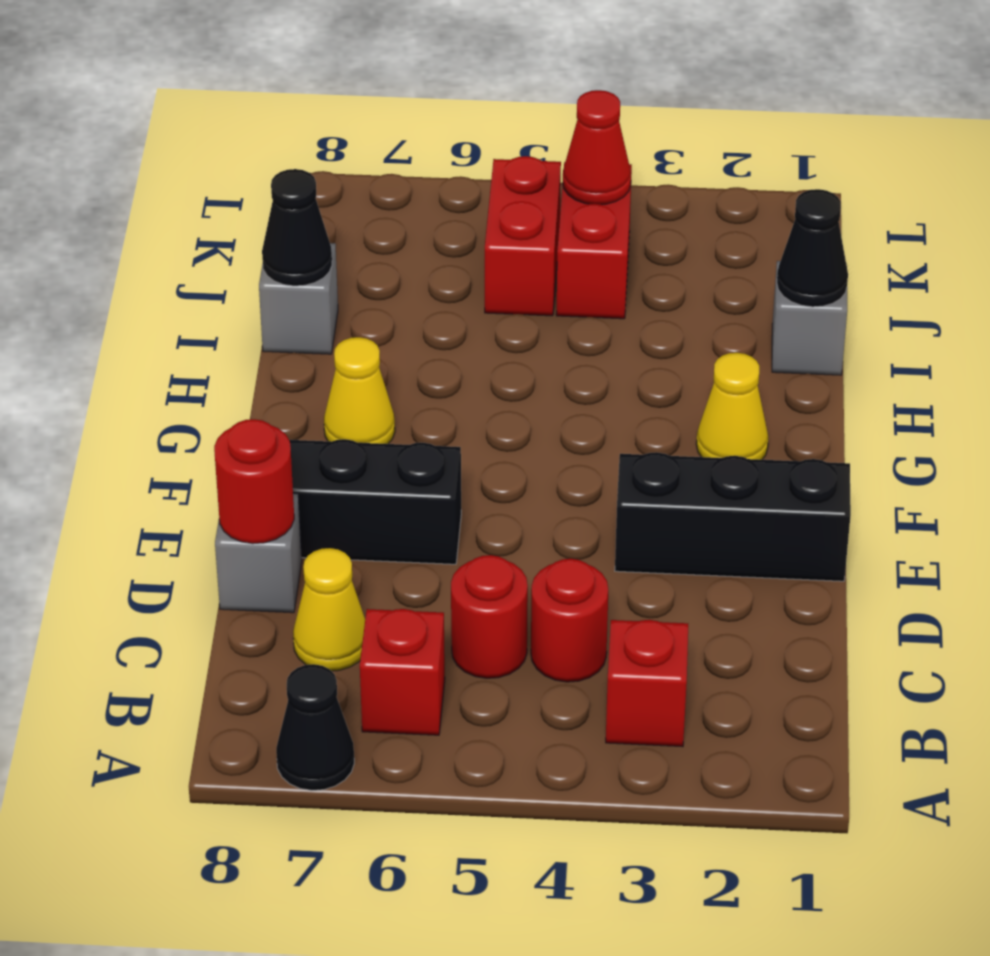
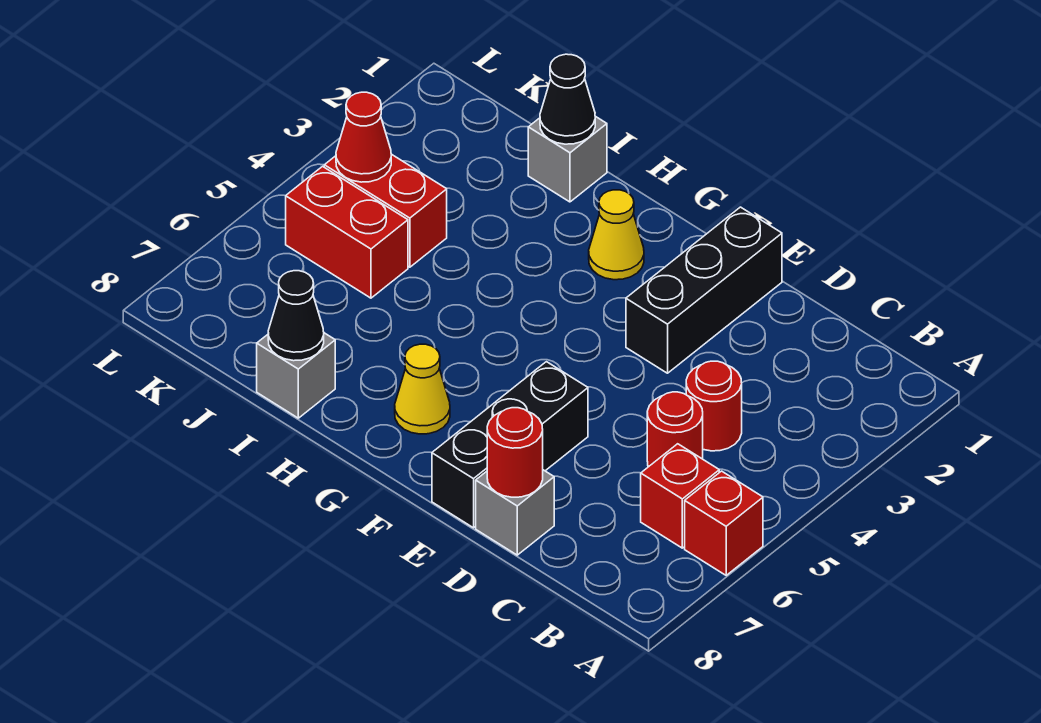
black 1x1 cone [276,664,354,790] -> none
red 1x1 brick [606,620,688,747] -> red 1x1 brick moved to [685,471,763,575]
yellow 1x1 cone [293,548,365,671] -> none

